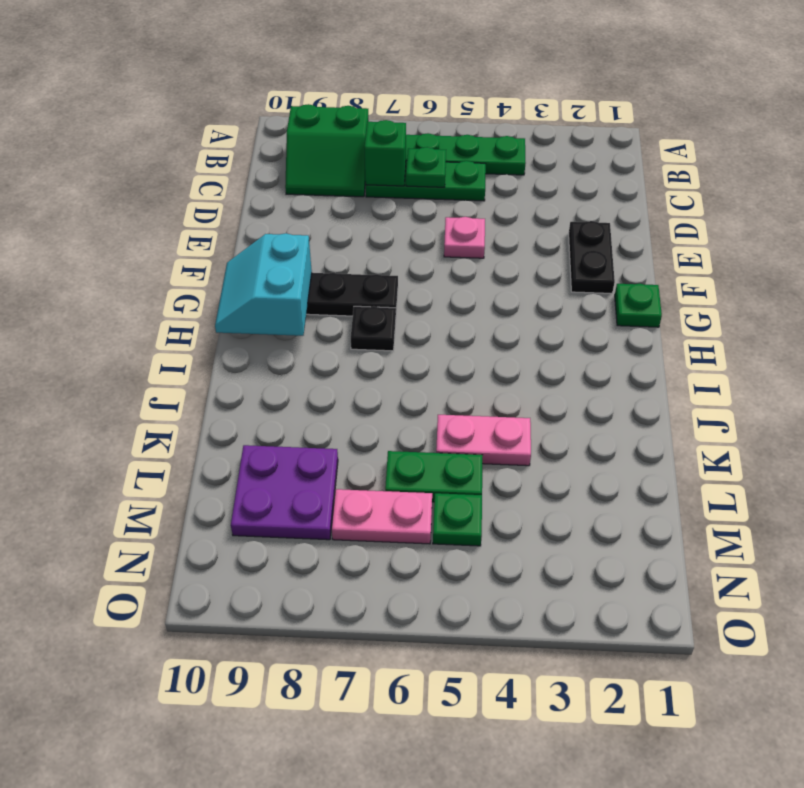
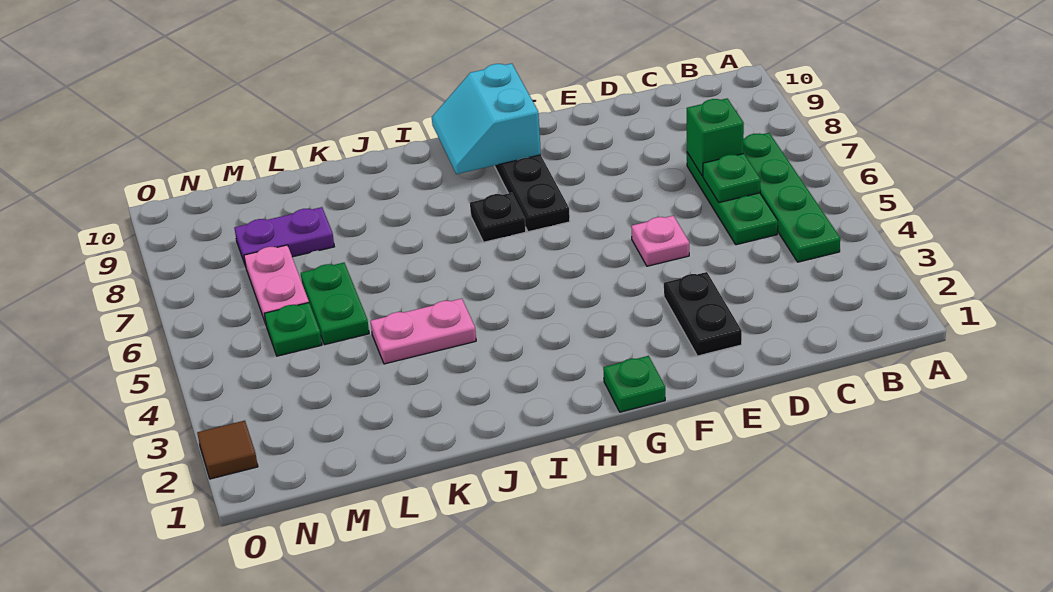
green 2x2 slope [285,104,369,197] -> none
black 1x2 plate [569,221,615,293] -> black 1x2 plate turned to [664,272,742,356]
cyan 2x2 slope [215,233,312,336] -> cyan 2x2 slope turned to [432,63,541,174]
pink 1x2 plate [436,415,531,466] -> pink 1x2 plate turned to [371,299,476,364]
purple 2x2 plate [231,445,338,540] -> purple 1x2 plate [234,207,334,264]
none -> brown 1x1 tile [197,421,258,479]

